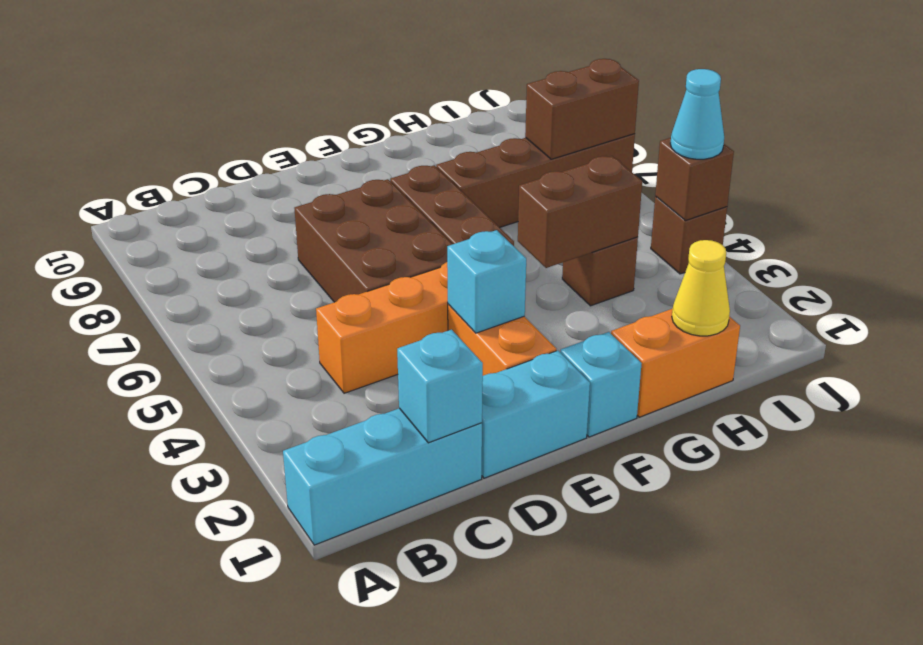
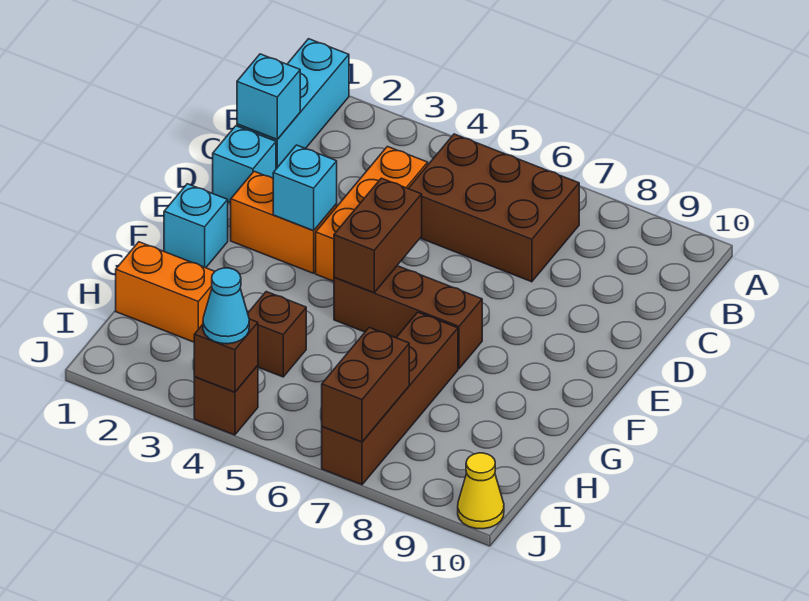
cyan 1x2 brick [482,351,590,478] -> cyan 1x1 brick [213,126,276,203]
brown 2x3 brick [294,179,452,302] -> brown 2x3 brick moved to [408,134,579,282]
orange 1x2 brick [611,309,740,417] -> orange 1x2 brick turned to [116,242,215,342]
brown 1x2 brick [518,156,642,268] -> brown 1x2 brick moved to [334,178,422,293]
yellow 1x1 cone [672,240,730,336] -> yellow 1x1 cone moved to [458,453,504,529]

